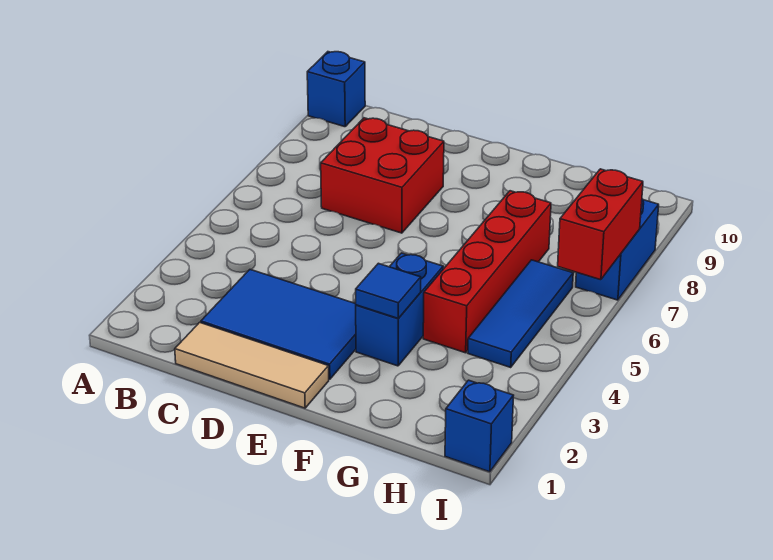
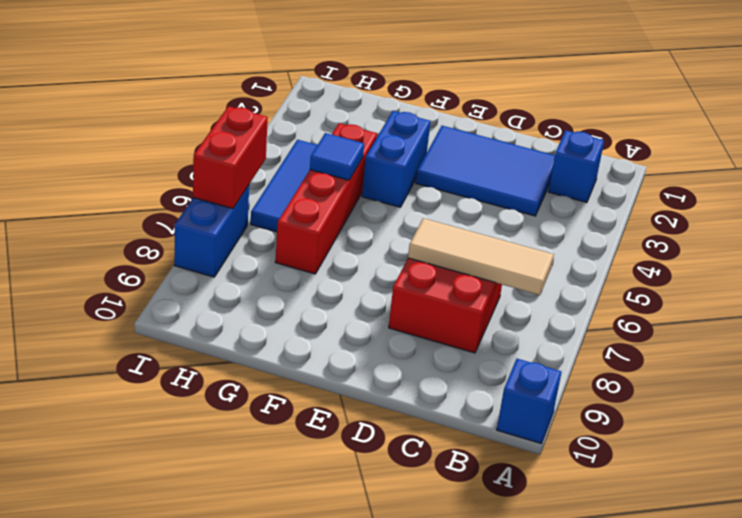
tan 1x3 tile [175,322,329,408] -> tan 1x3 tile moved to [408,218,554,295]
blue 1x1 tile [356,263,421,318] -> blue 1x1 tile moved to [310,133,364,180]
blue 1x1 brick [445,380,514,472] -> blue 1x1 brick moved to [548,130,604,202]

